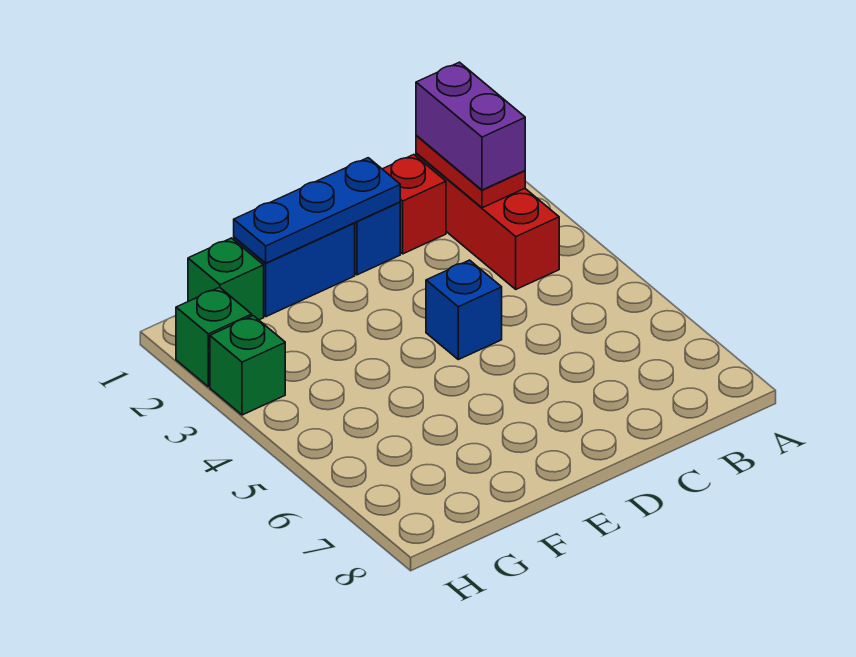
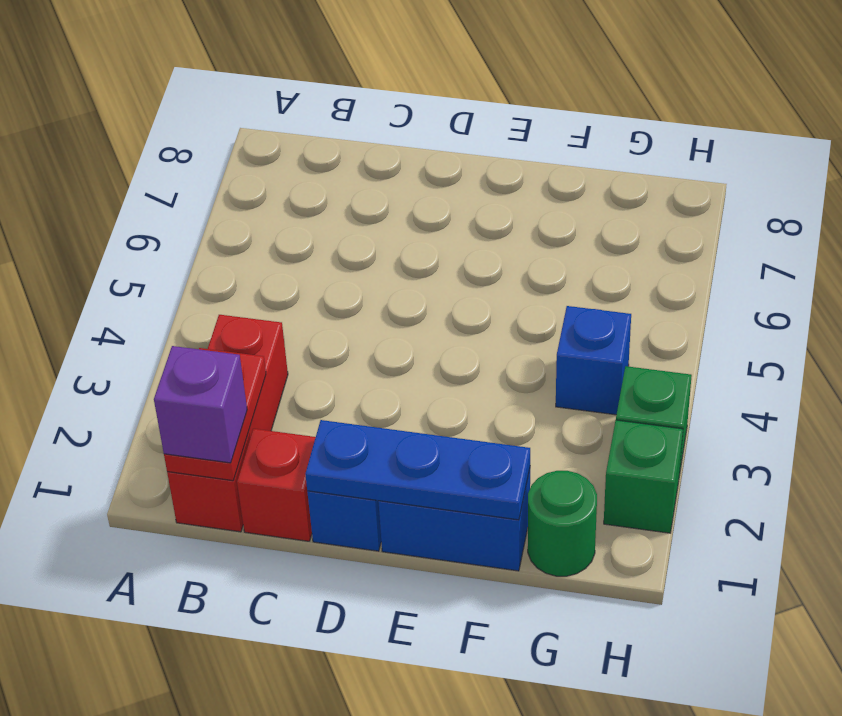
purple 1x2 brick [416,62,525,190] -> purple 1x1 brick [154,346,247,463]
blue 1x1 brick [426,260,502,360] -> blue 1x1 brick moved to [556,306,631,415]
green 1x1 brick [188,238,264,320] -> green 1x1 round brick [528,471,597,576]

